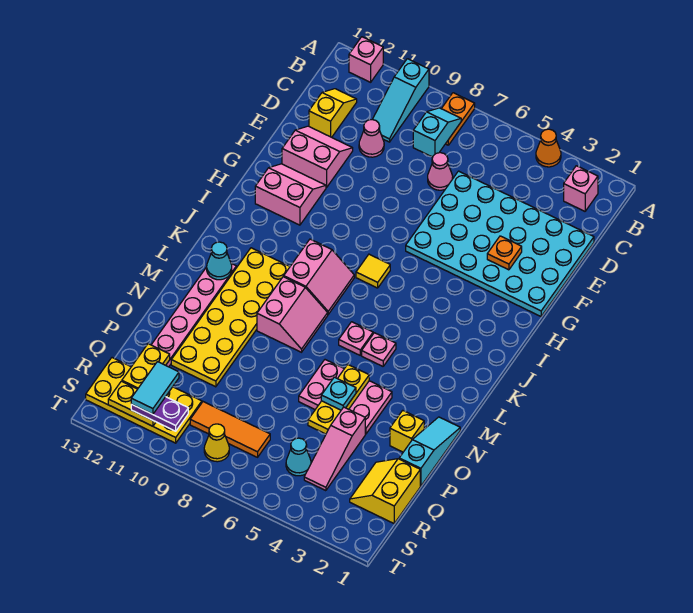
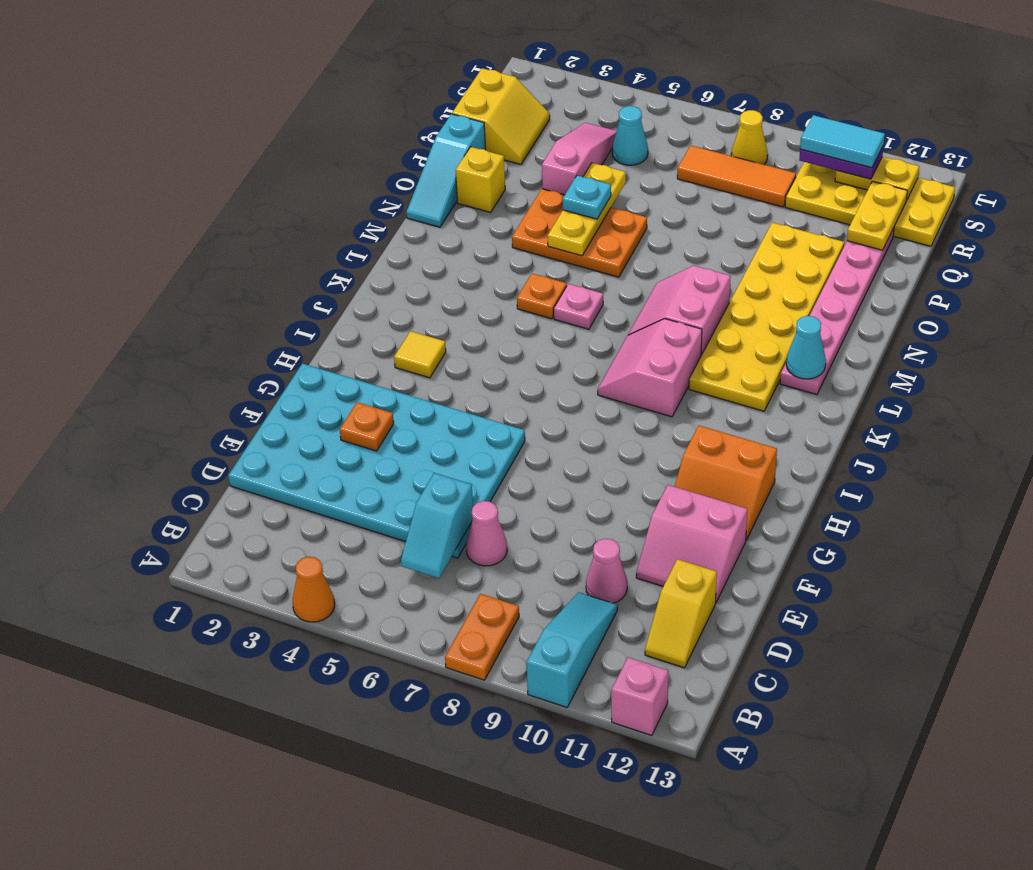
pink 1x1 brick [564,166,598,211] -> none
cyan 1x2 slope [413,108,461,157] -> cyan 1x2 slope moved to [401,473,473,578]
pink 2x2 slope [255,164,326,225] -> orange 2x2 slope [675,426,777,540]
yellow 1x1 tile [356,254,390,288] -> yellow 1x1 tile moved to [394,331,446,378]
pink 1x1 plate [362,333,396,366] -> orange 1x1 plate [517,274,567,319]
pink 2x3 plate [299,360,392,434] -> orange 2x3 plate [512,189,647,277]
cyan 1x2 tile [131,362,179,414] -> cyan 1x2 tile turned to [800,115,885,168]

